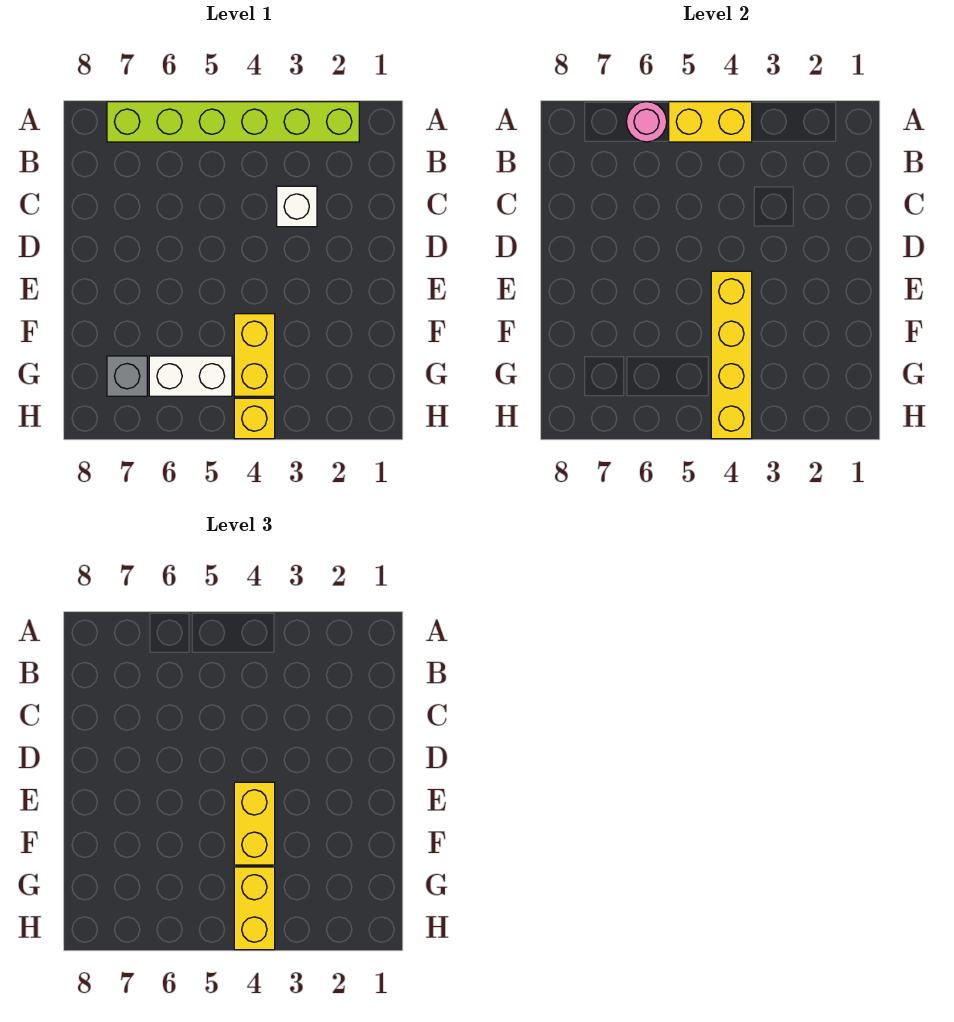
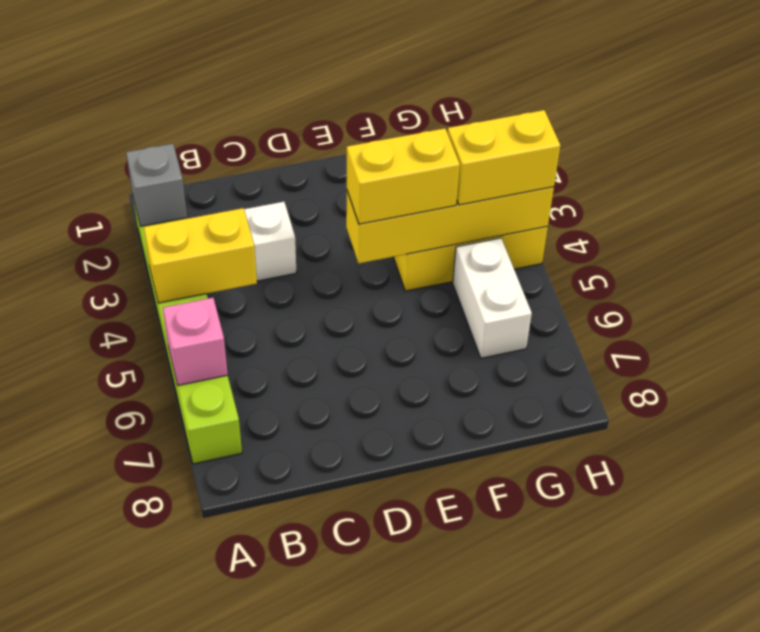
yellow 1x2 brick [669,102,752,142] -> yellow 1x2 brick turned to [144,208,257,303]
pink 1x1 round brick [626,102,667,142] -> pink 1x1 brick [163,298,228,385]
grey 1x1 brick [107,356,147,396] -> grey 1x1 brick moved to [126,144,187,226]

